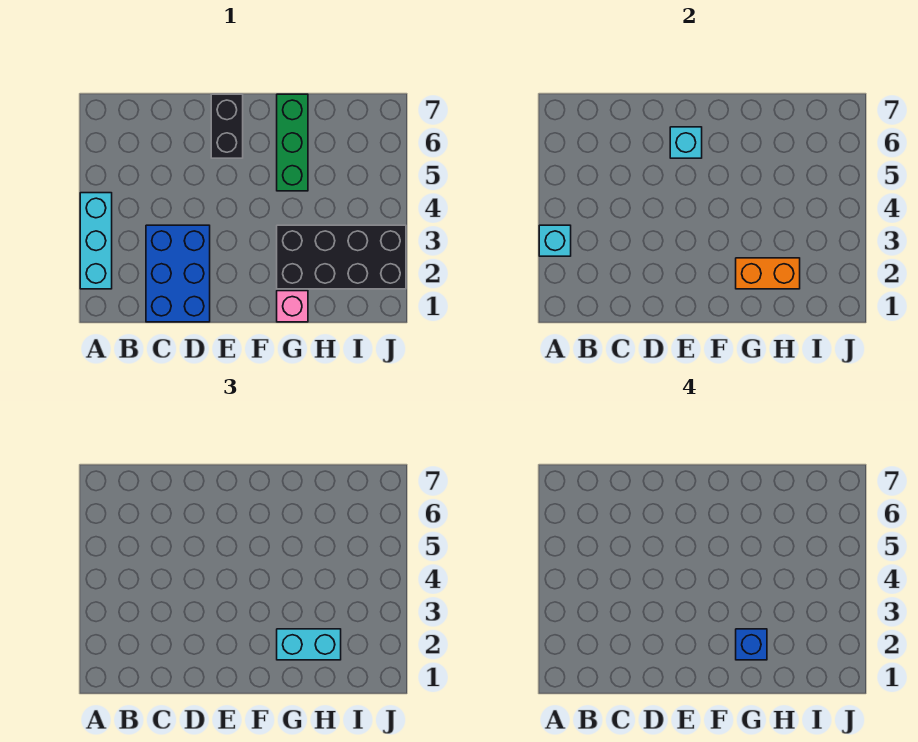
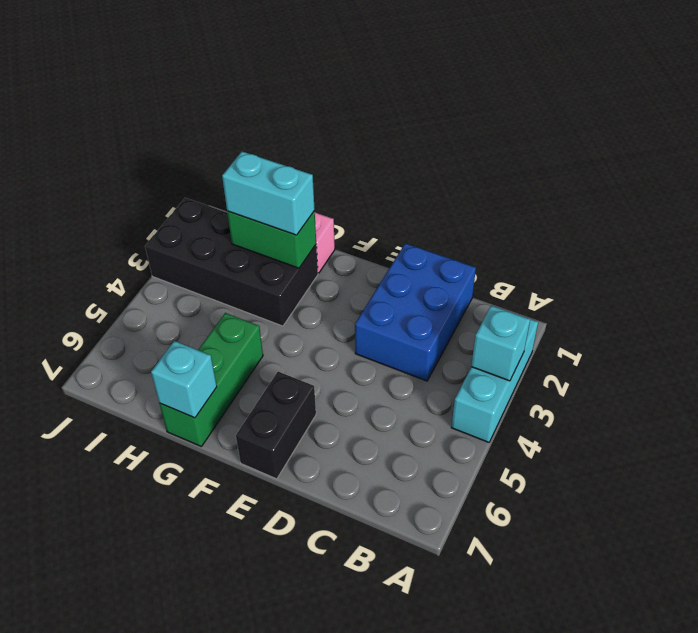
cyan 1x1 brick [670,127,702,158] -> cyan 1x1 brick moved to [151,341,217,418]
orange 1x2 brick [736,258,800,289] -> green 1x2 brick [227,211,316,268]
blue 1x1 brick [736,629,767,660] -> none

